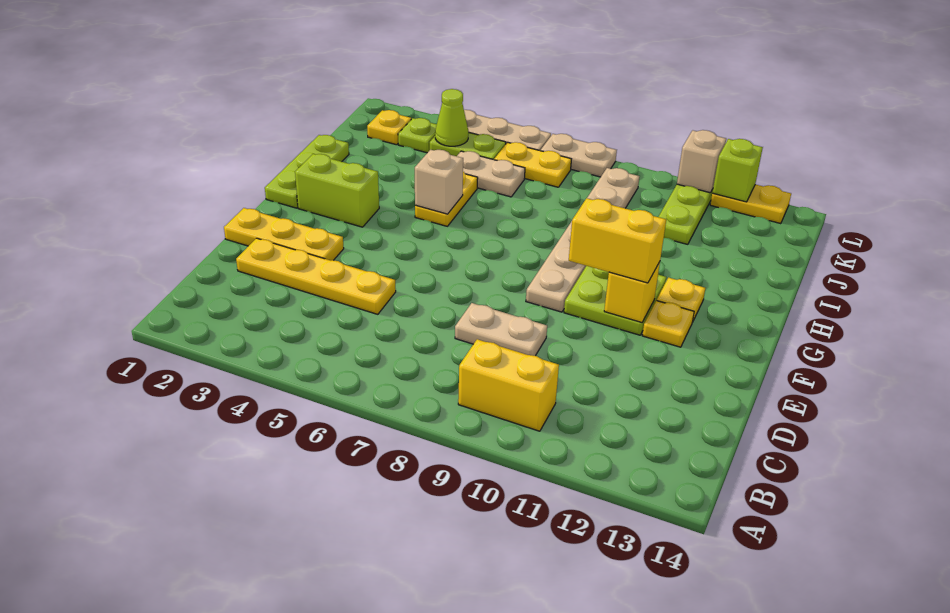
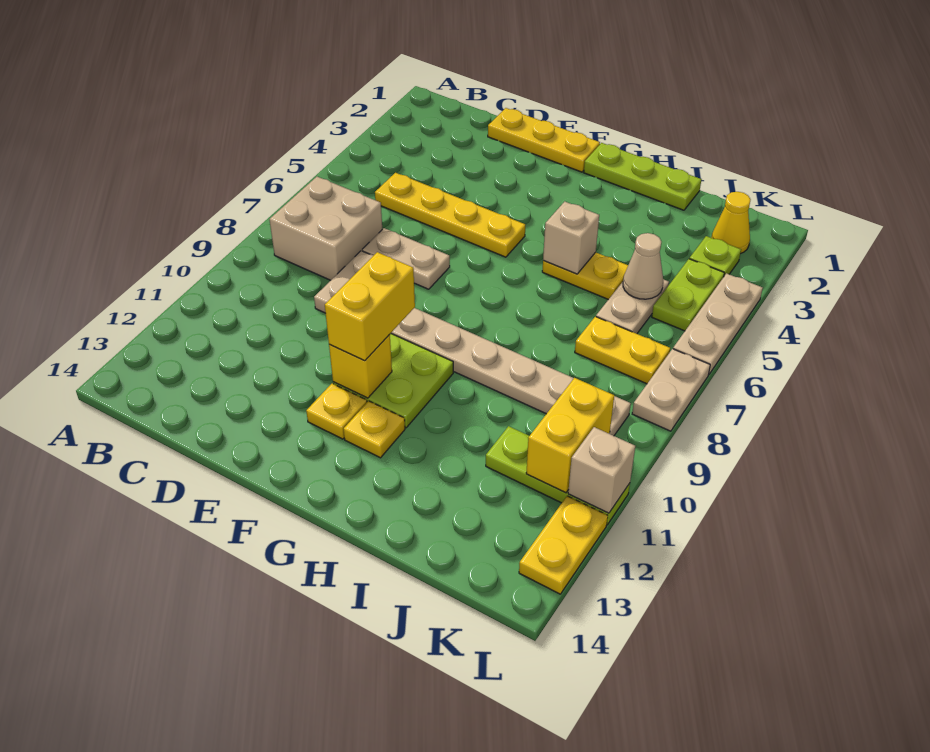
none -> tan 2x2 brick [269,177,382,280]
yellow 1x2 brick [458,339,559,431] -> yellow 1x2 brick moved to [526,378,614,493]
yellow 1x4 plate [236,238,396,314] -> yellow 1x4 plate turned to [375,173,525,257]
none -> tan 1x2 plate [362,228,450,289]
yellow 1x3 plate [224,208,344,261] -> yellow 1x3 plate turned to [488,108,600,172]
lime 1x2 brick [295,154,379,227] -> none
none -> tan 1x1 cone [623,233,663,299]
yellow 1x1 plate [367,110,411,145] -> yellow 1x1 cone [711,192,751,254]
lime 1x1 cone [435,89,469,146] -> none
yellow 1x2 plate [494,142,571,187] -> yellow 1x2 plate turned to [575,317,670,384]
lime 1x1 brick [712,139,763,202] -> none

